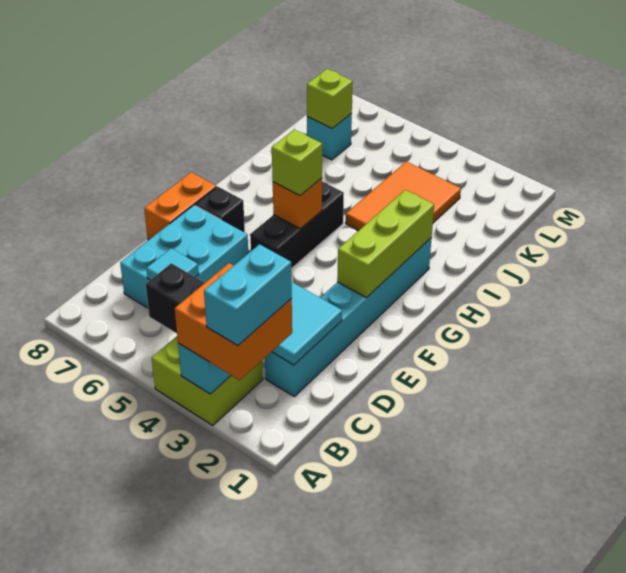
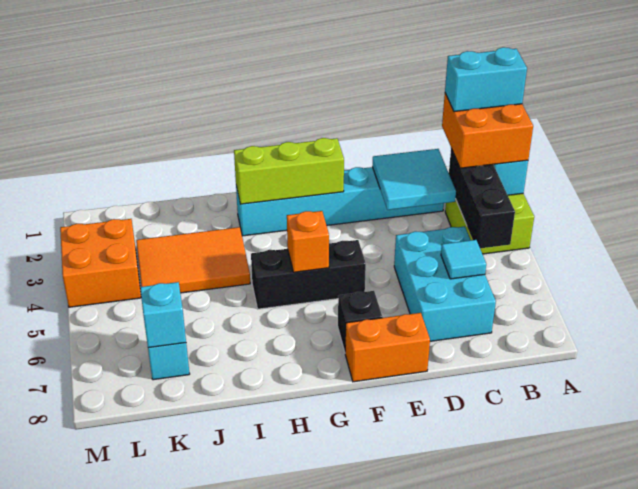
cyan 2x3 brick [120,205,248,308] -> cyan 2x3 brick turned to [394,227,496,341]
lime 1x1 brick [272,130,322,196] -> none
lime 1x1 brick [307,69,353,128] -> cyan 1x1 brick [140,282,186,348]
none -> orange 2x2 brick [60,219,141,307]

